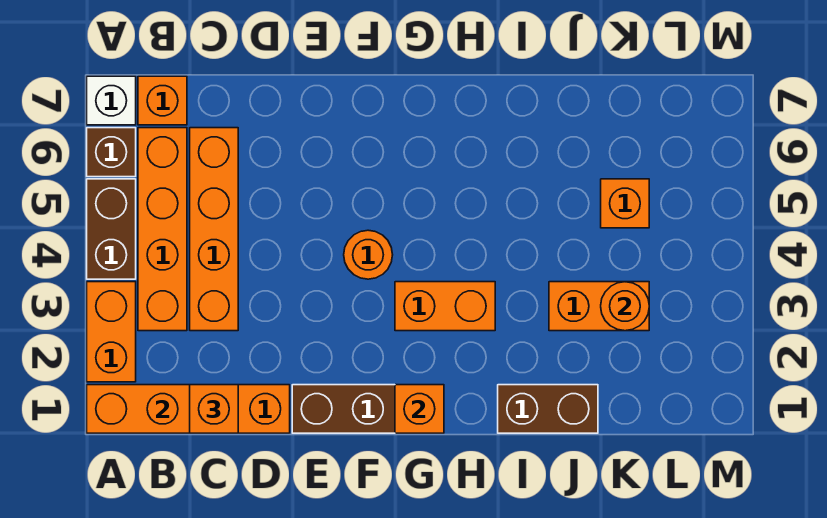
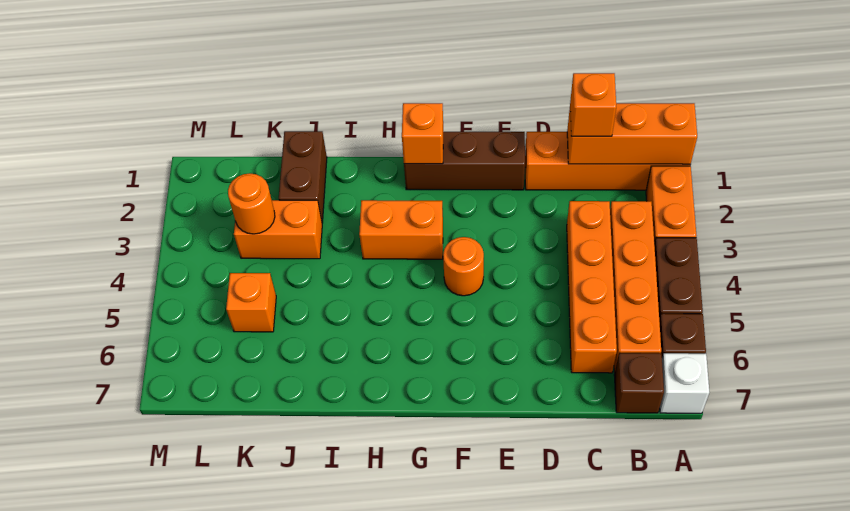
orange 1x1 brick [138,76,187,125] -> brown 1x1 brick [614,353,664,413]
brown 1x2 brick [498,385,598,433] -> brown 1x2 brick turned to [279,131,327,223]

